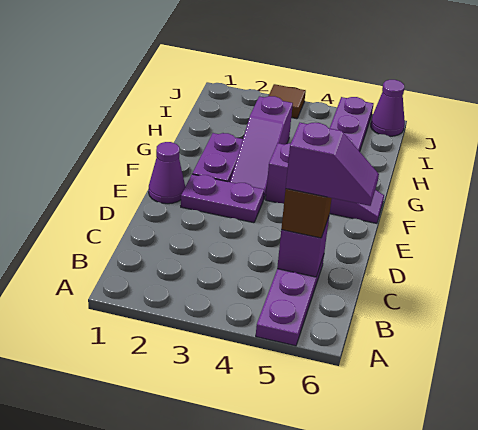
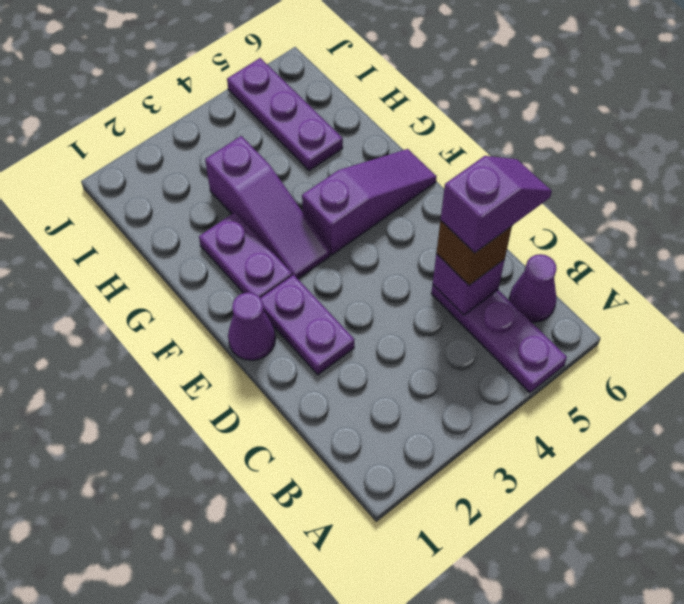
purple 1x2 plate [181,174,264,223] -> purple 1x2 plate turned to [261,275,354,375]
brown 1x1 tile [269,84,306,119] -> none
purple 1x1 cone [371,80,405,136] -> purple 1x1 cone moved to [509,254,556,322]

